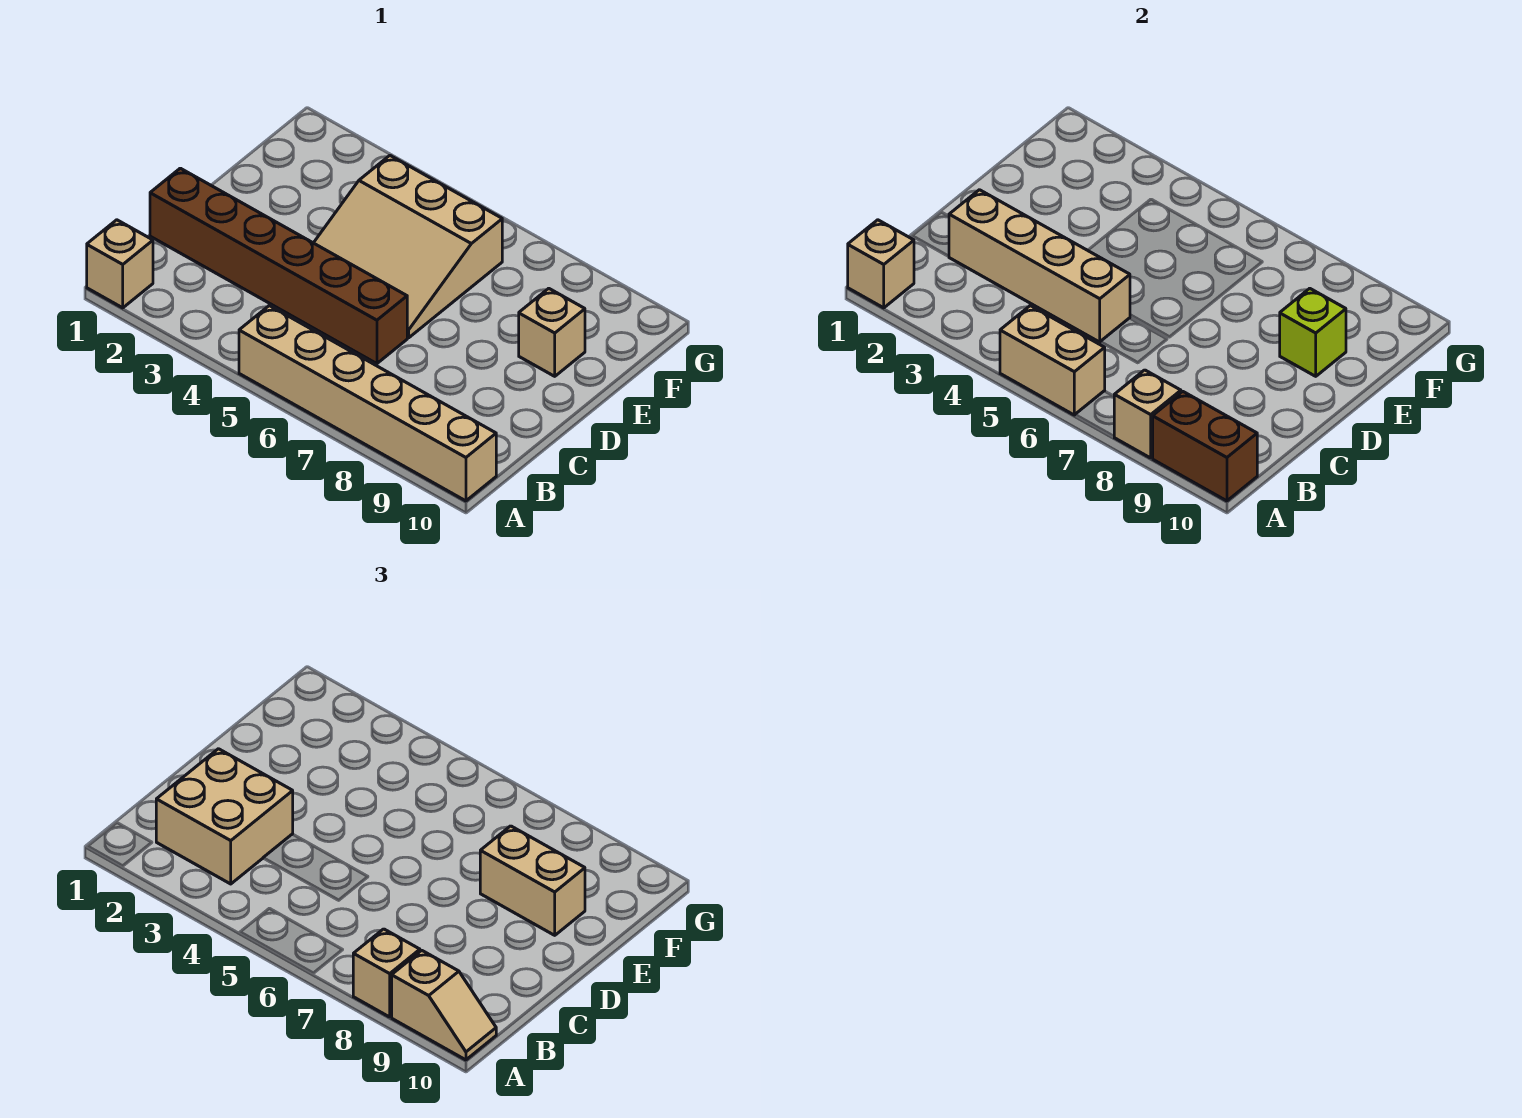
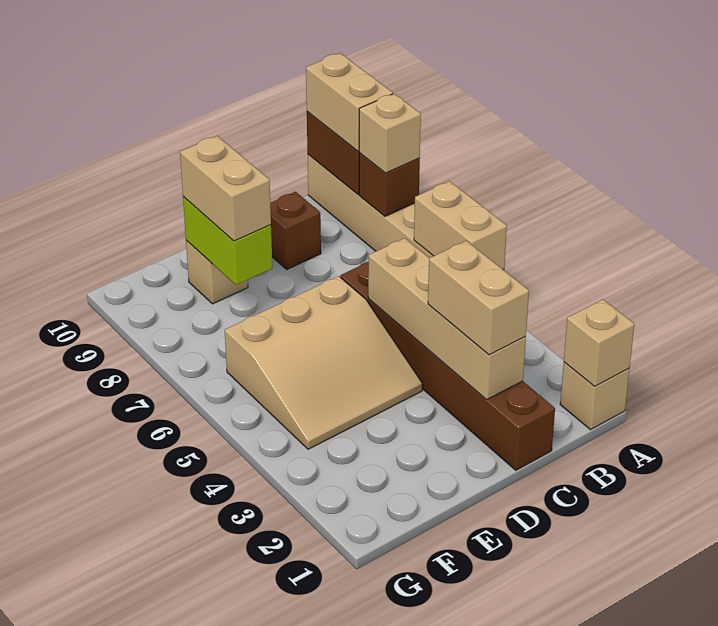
tan 1x1 brick [1114,370,1181,458] -> brown 1x1 brick [359,153,420,216]
tan 1x2 slope [392,950,496,1060] -> tan 1x2 brick [306,53,393,152]
tan 2x2 brick [156,749,293,884] -> tan 1x2 brick [428,241,529,355]
none -> brown 1x1 brick [270,192,321,269]
tan 3x3 slope [314,156,502,338] -> tan 3x3 slope turned to [225,276,422,449]
lime 1x1 brick [1280,288,1346,376] -> lime 1x2 brick [183,197,273,285]

